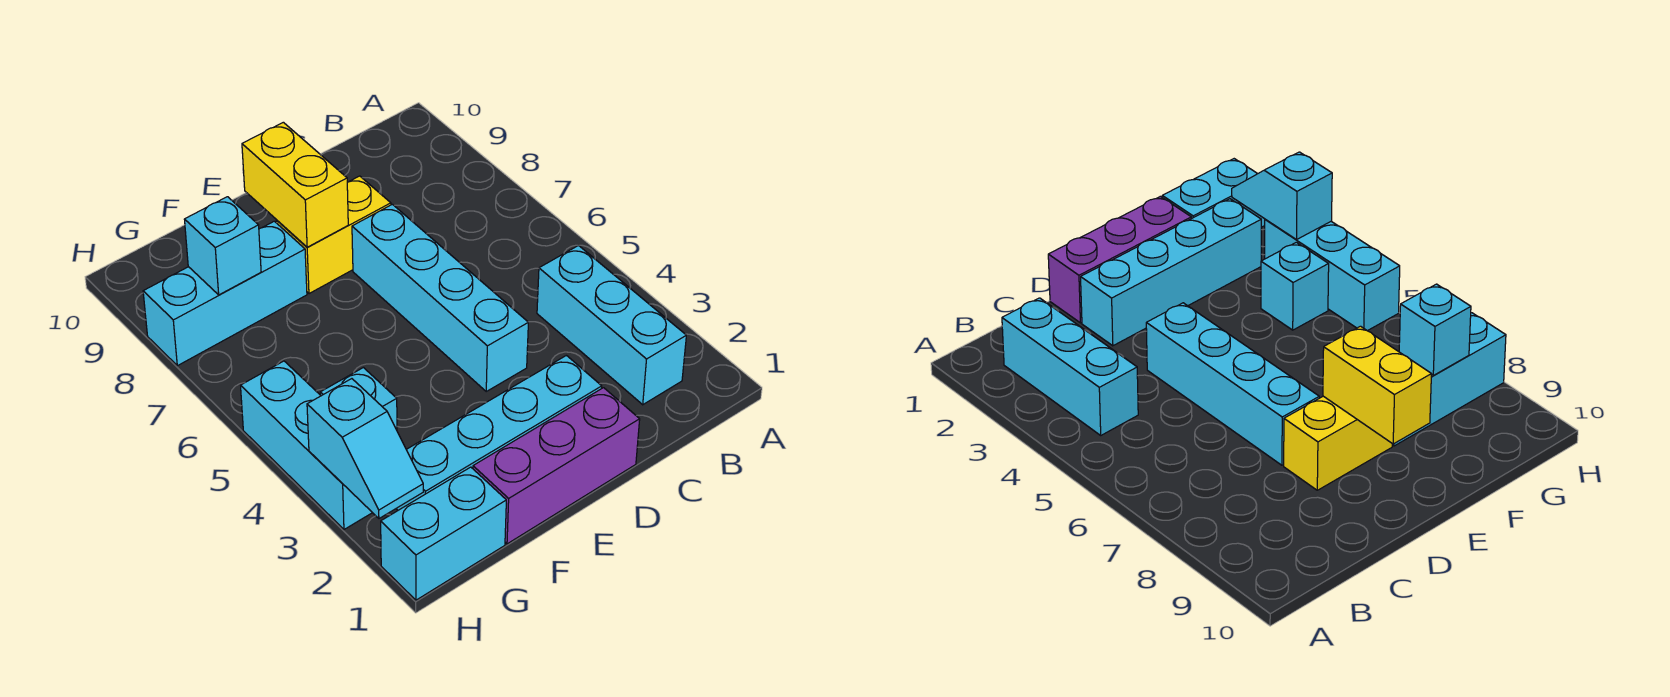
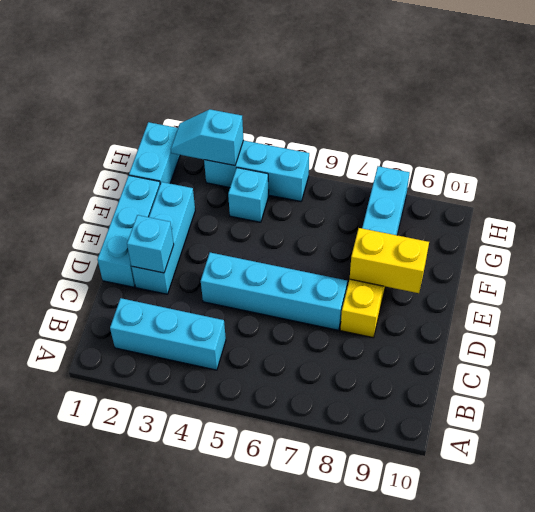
purple 1x3 brick [473,388,640,544] -> cyan 1x3 brick [98,176,160,287]
cyan 1x4 brick [396,355,602,510] -> cyan 1x3 brick [132,182,195,294]
cyan 1x1 brick [184,197,261,295] -> cyan 1x1 brick moved to [127,215,174,273]

